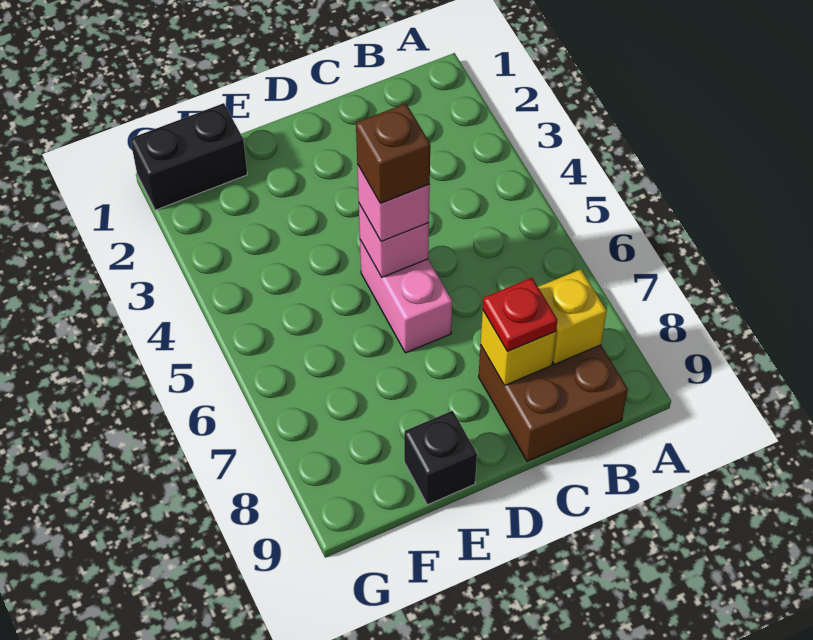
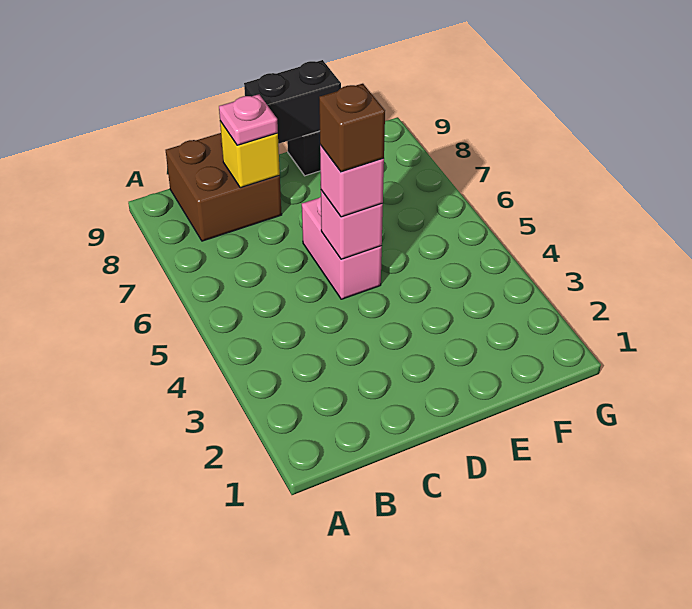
yellow 1x1 brick [538,269,607,364] -> none
red 1x1 plate [483,278,557,352] -> pink 1x1 plate [219,94,278,145]
black 1x2 brick [130,103,247,210] -> black 1x2 brick moved to [244,60,341,144]

